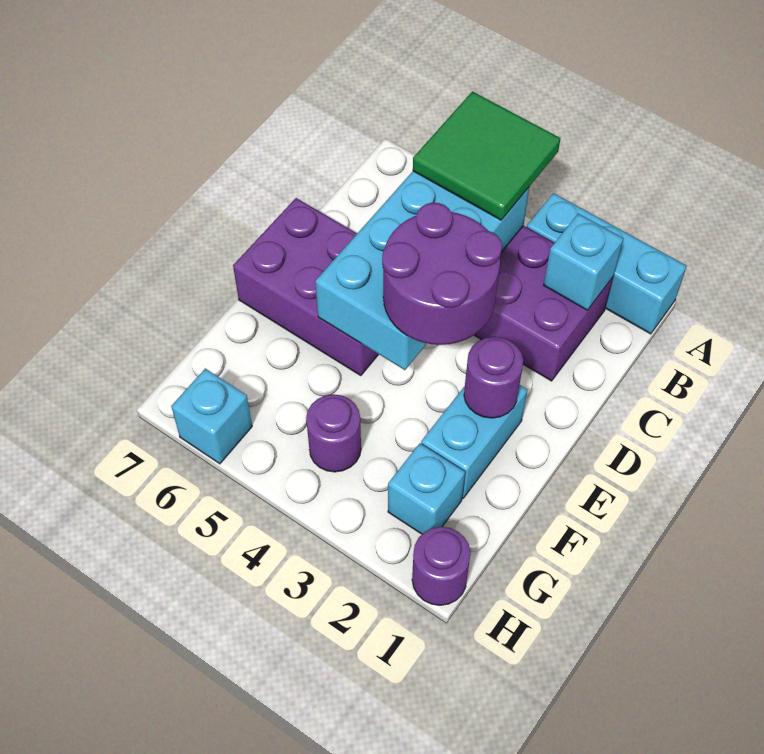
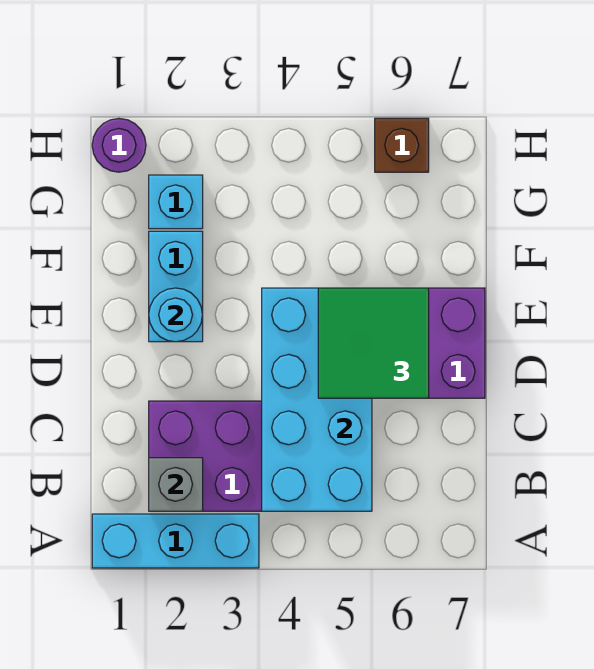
green 2x2 tile [413,91,560,220] -> green 2x2 tile moved to [318,288,429,398]
cyan 1x1 brick [544,214,623,310] -> grey 1x1 brick [149,458,203,511]
purple 2x2 round brick [382,203,502,345] -> none
purple 1x1 round brick [464,337,523,418] -> cyan 1x1 round brick [149,288,202,342]
purple 1x1 round brick [306,394,361,472] -> none
cyan 1x1 brick [171,369,252,464] -> brown 1x1 brick [375,118,429,172]

